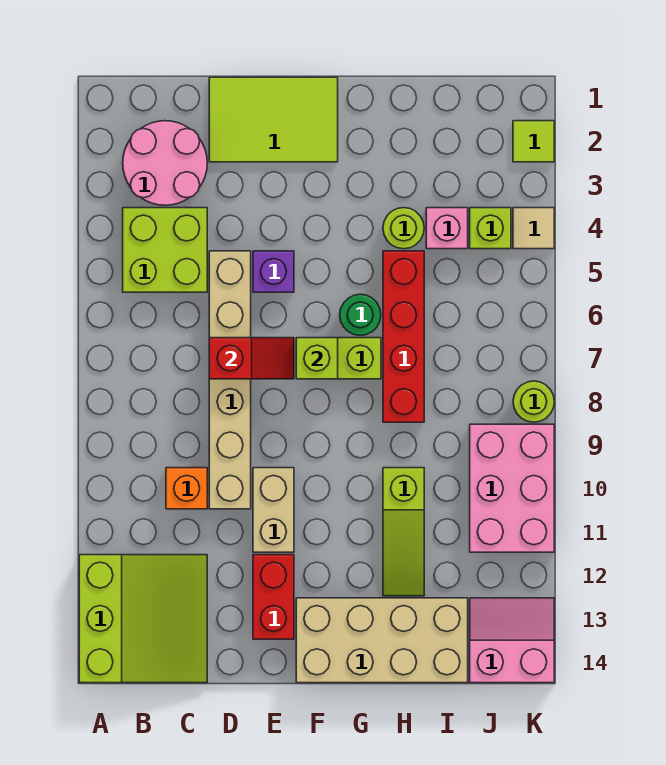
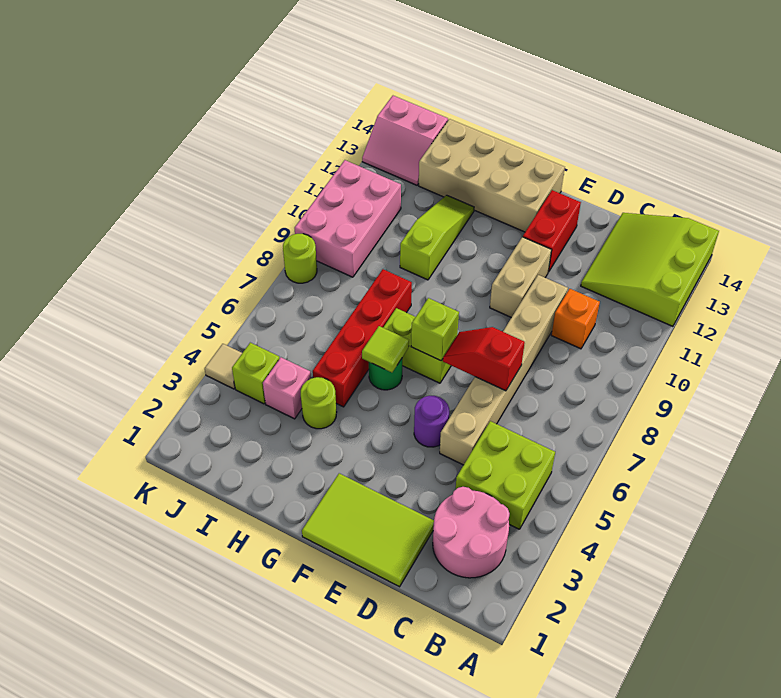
purple 1x1 brick [253,251,294,292] -> purple 1x1 round brick [414,396,449,447]
lime 1x1 tile [513,121,554,162] -> lime 1x1 tile moved to [362,326,409,372]

